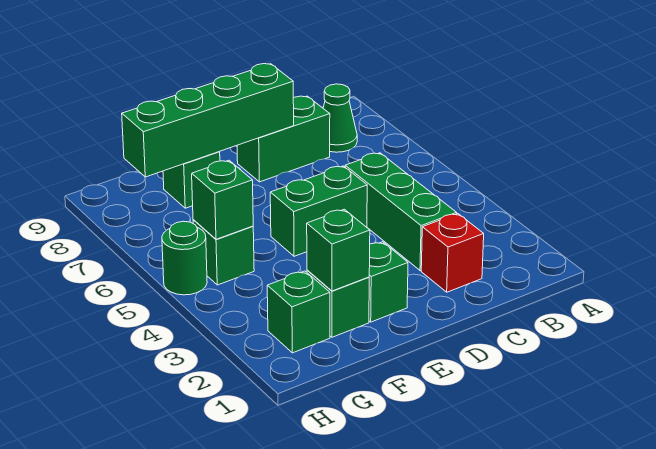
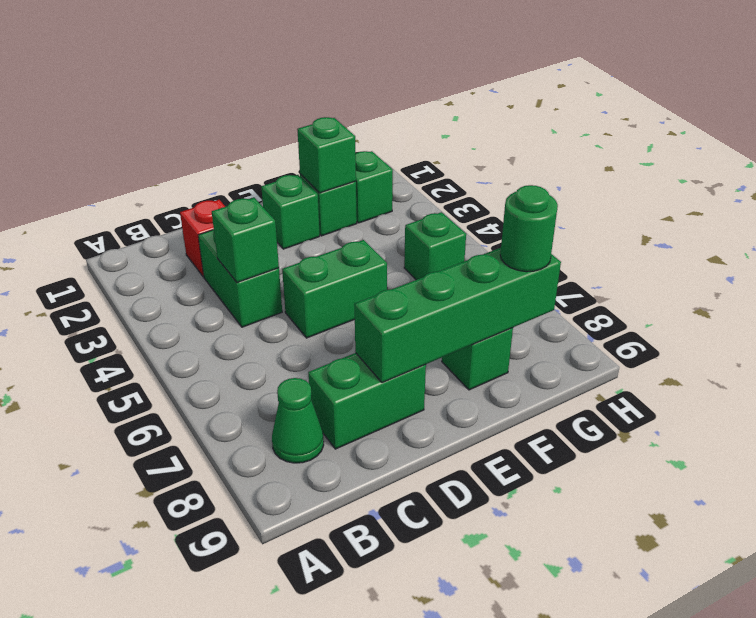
green 1x3 brick [345,153,457,271] -> green 1x2 brick [198,229,282,327]
green 1x1 brick [192,160,253,239] -> green 1x1 brick moved to [212,198,279,283]
green 1x1 round brick [162,221,207,295] -> green 1x1 round brick moved to [500,185,558,272]

